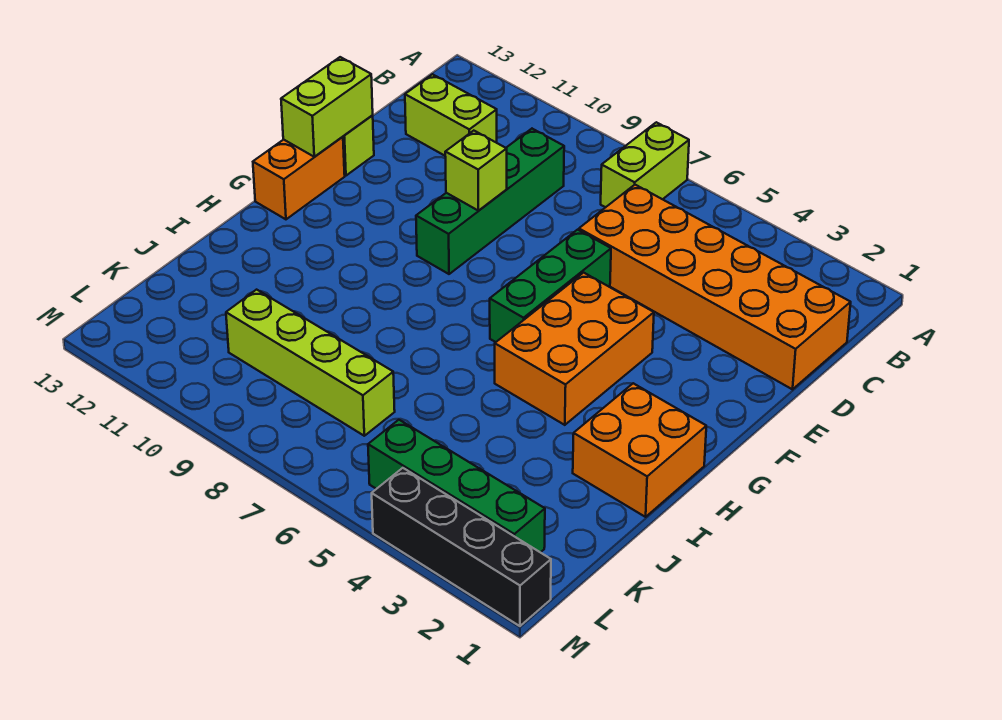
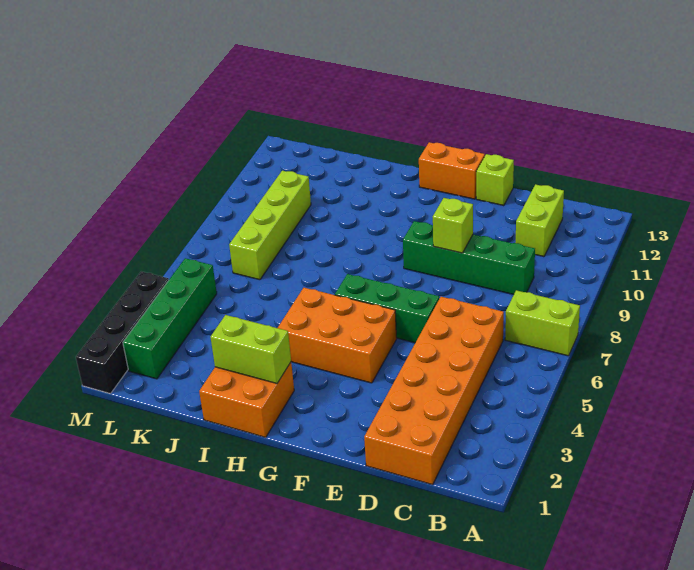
lime 1x2 brick [281,57,373,157] -> lime 1x2 brick moved to [211,315,291,383]

